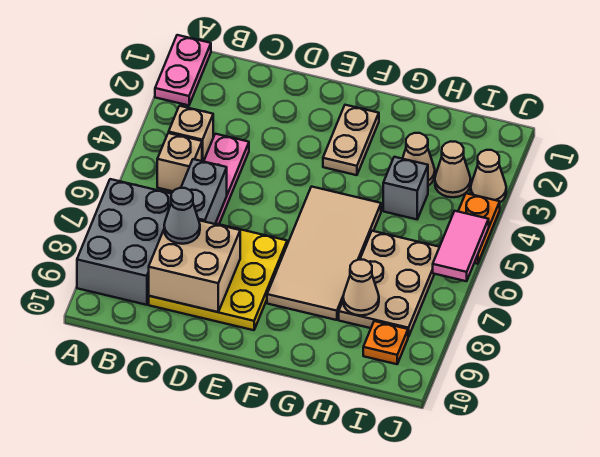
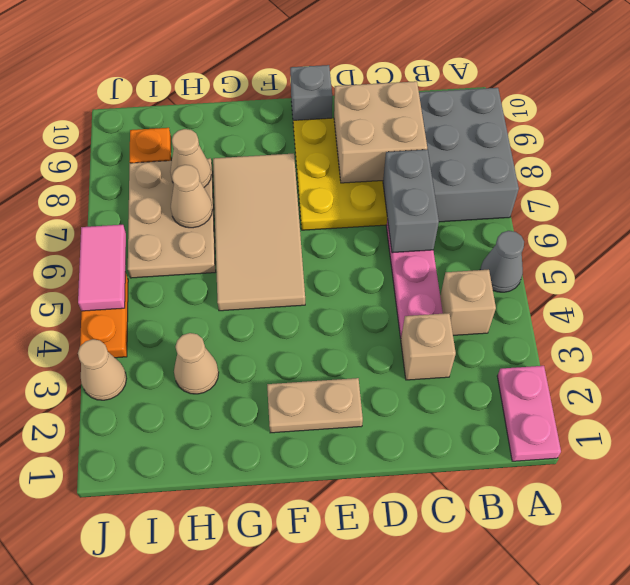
tan 1x1 brick [157,133,202,191] -> tan 1x1 brick moved to [401,313,456,380]
grey 1x1 cone [164,188,200,244] -> grey 1x1 cone moved to [480,231,524,292]
tan 1x2 plate [323,105,379,175] -> tan 1x2 plate turned to [267,378,363,433]
grey 1x1 brick [383,157,428,219] -> grey 1x1 brick moved to [290,65,332,127]
tan 1x1 cone [435,141,471,197] -> tan 1x1 cone moved to [171,165,212,228]

